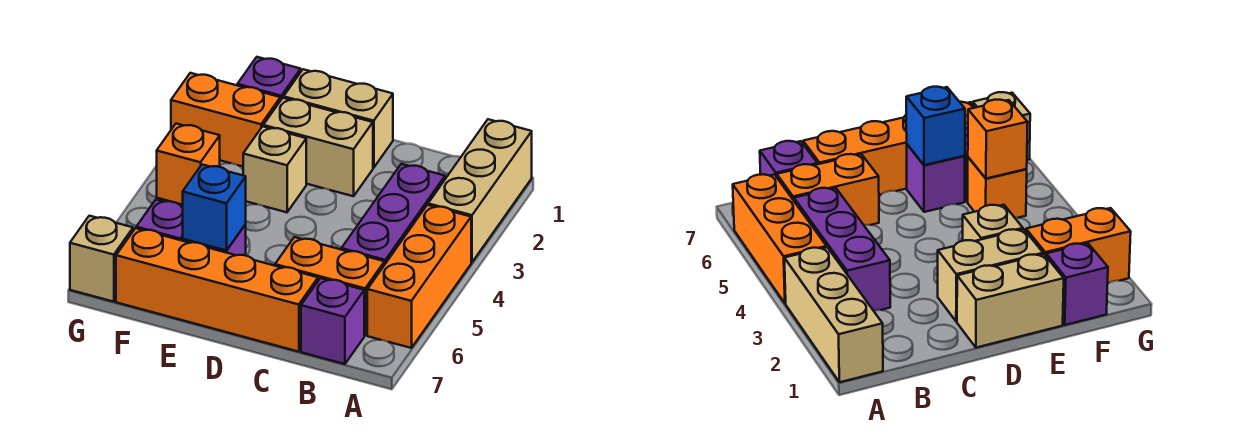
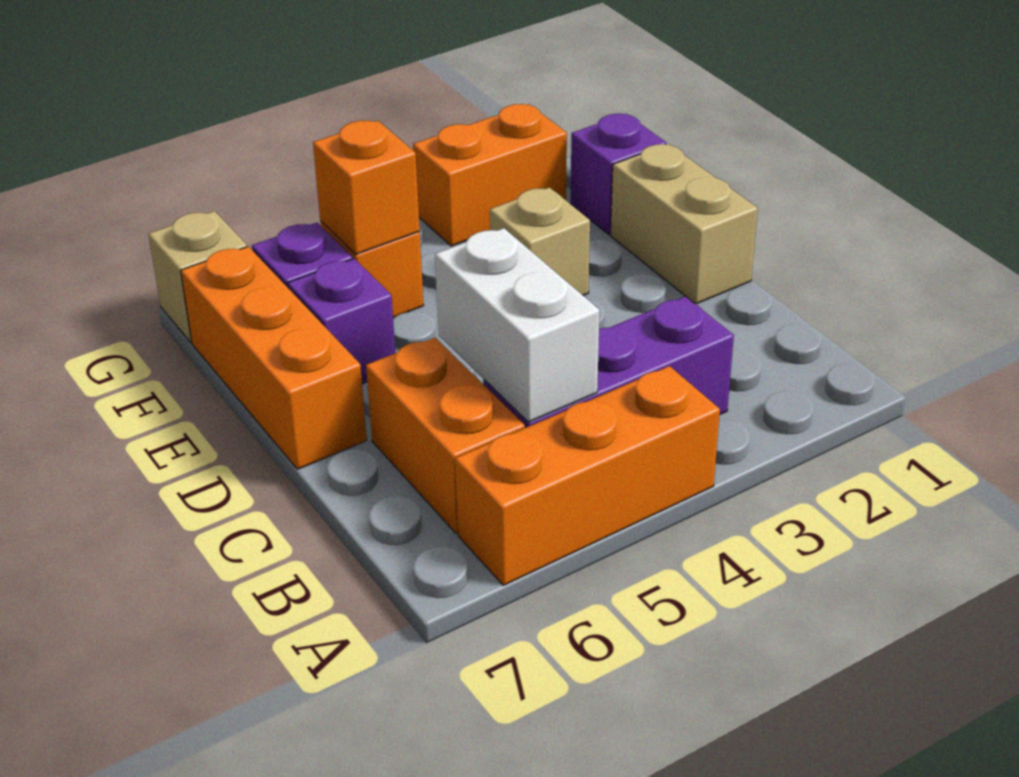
tan 1x3 brick [428,119,532,262] -> none
none -> white 1x2 brick [435,228,599,422]
purple 1x1 brick [301,278,364,364] -> none
orange 1x4 brick [116,228,318,352] -> orange 1x3 brick [181,247,367,469]
tan 1x2 brick [263,98,373,196] -> none
blue 1x1 brick [183,165,246,250] -> none
orange 1x2 brick [171,73,280,166] -> orange 1x2 brick turned to [413,104,567,246]

